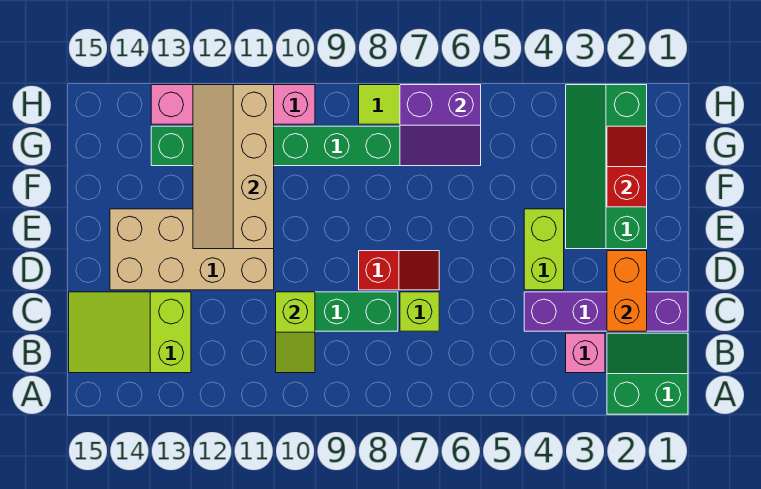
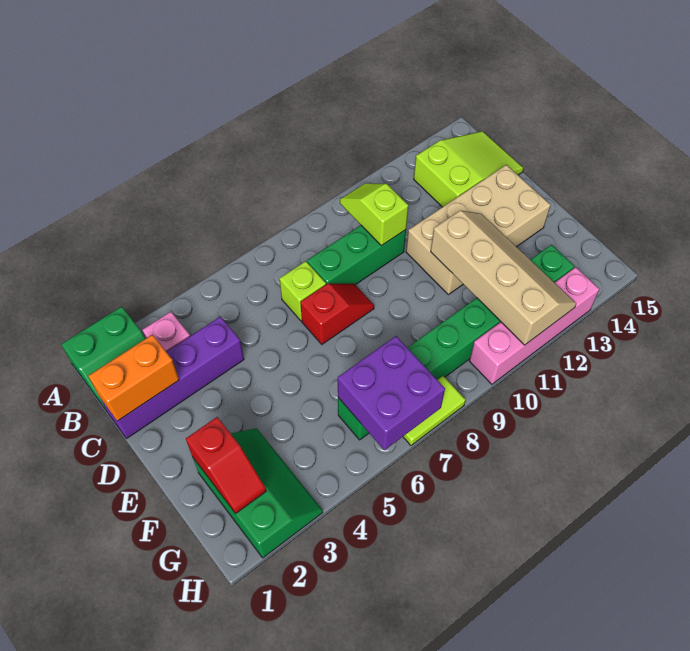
orange 1x2 brick [607,251,647,331] -> orange 1x2 brick turned to [88,335,179,421]
lime 1x2 brick [524,209,564,290] -> none
red 1x2 slope [359,251,439,290] -> red 1x2 slope turned to [300,284,374,344]
green 2x4 slope [566,85,647,249] -> green 2x3 slope [193,428,323,558]
purple 2x2 slope [400,85,481,166] -> purple 2x2 brick [338,336,445,450]

